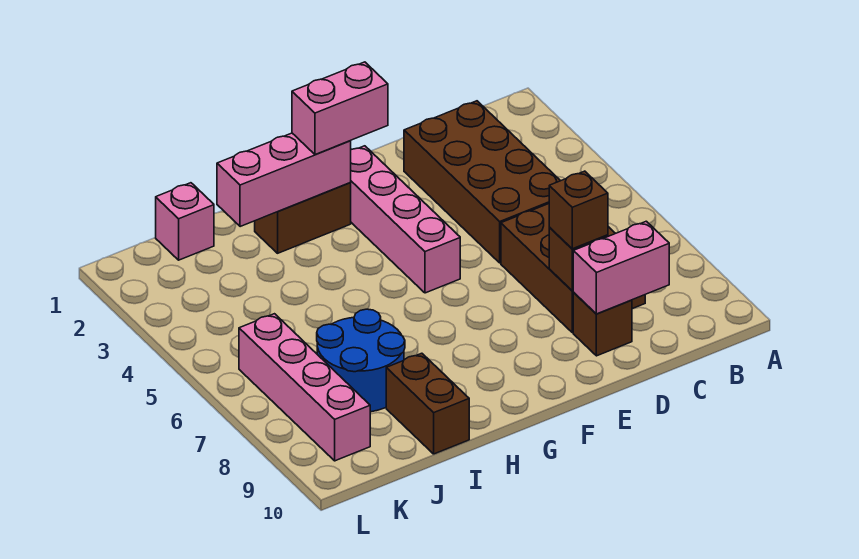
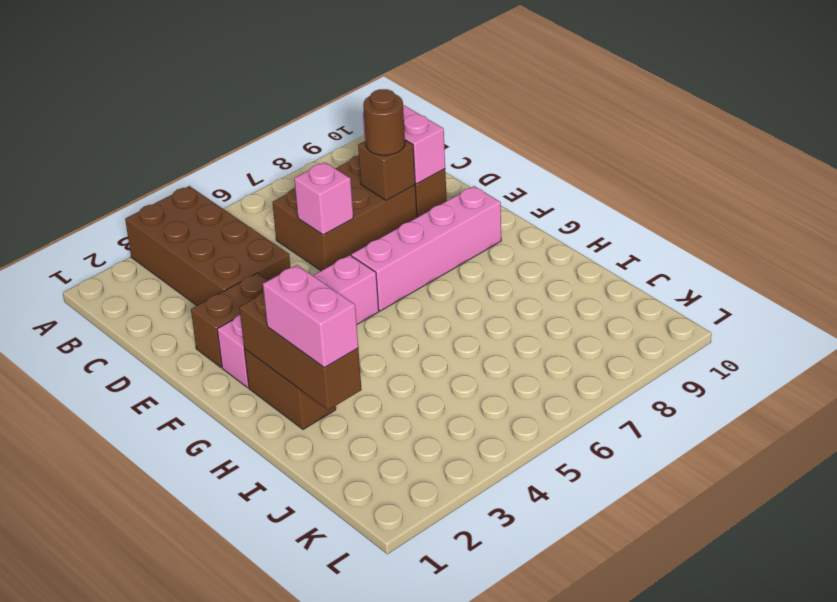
brown 2x4 brick [404,101,560,263] -> brown 2x4 brick turned to [125,186,290,306]
brown 1x1 brick [549,171,608,249] -> brown 1x1 round brick [363,89,405,155]
pink 1x2 brick [292,62,388,155] -> pink 1x2 brick moved to [263,265,358,367]
pink 1x3 brick [217,133,351,227] -> brown 1x3 brick [239,292,362,410]
blue 2x2 round brick [317,309,405,412] -> none
brown 1x2 brick [386,353,469,454] -> brown 1x2 brick moved to [191,273,268,367]
pink 1x1 brick [156,183,214,260] -> pink 1x1 brick moved to [294,162,353,235]
pink 1x4 brick [239,314,370,461] -> pink 1x4 brick moved to [351,186,501,311]

